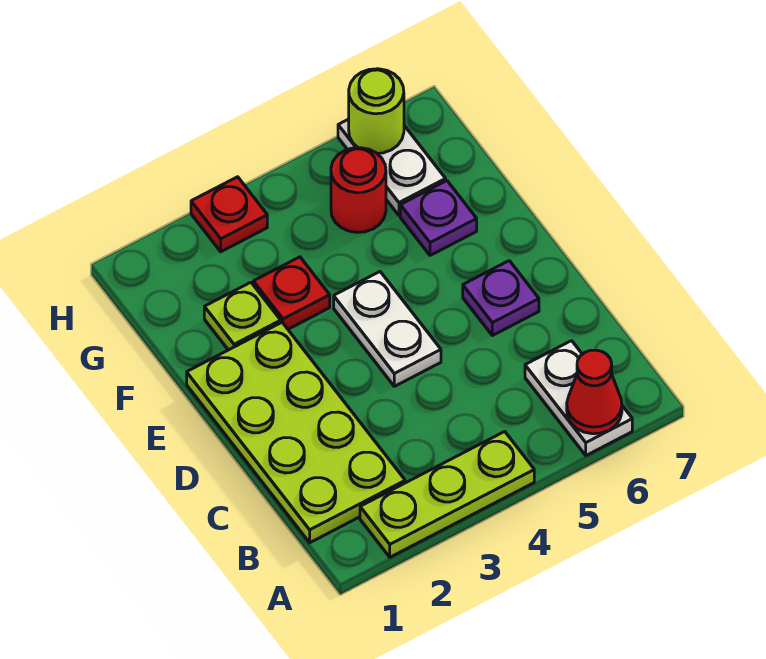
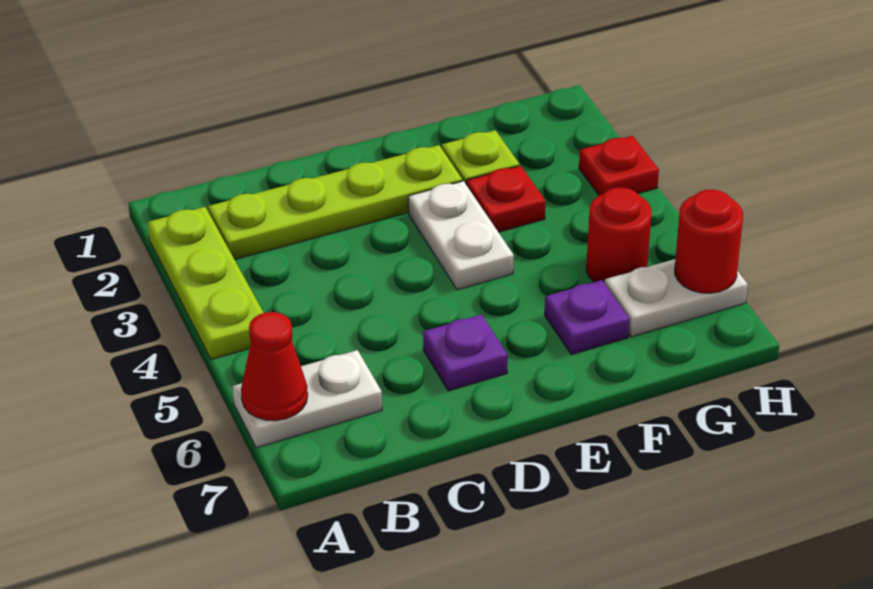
lime 2x4 plate [187,323,405,543] -> lime 1x4 plate [208,145,462,260]
white 1x2 plate [334,272,441,386] -> white 1x2 plate turned to [408,181,514,290]
lime 1x1 round brick [349,69,404,153] -> red 1x1 round brick [675,190,743,293]

